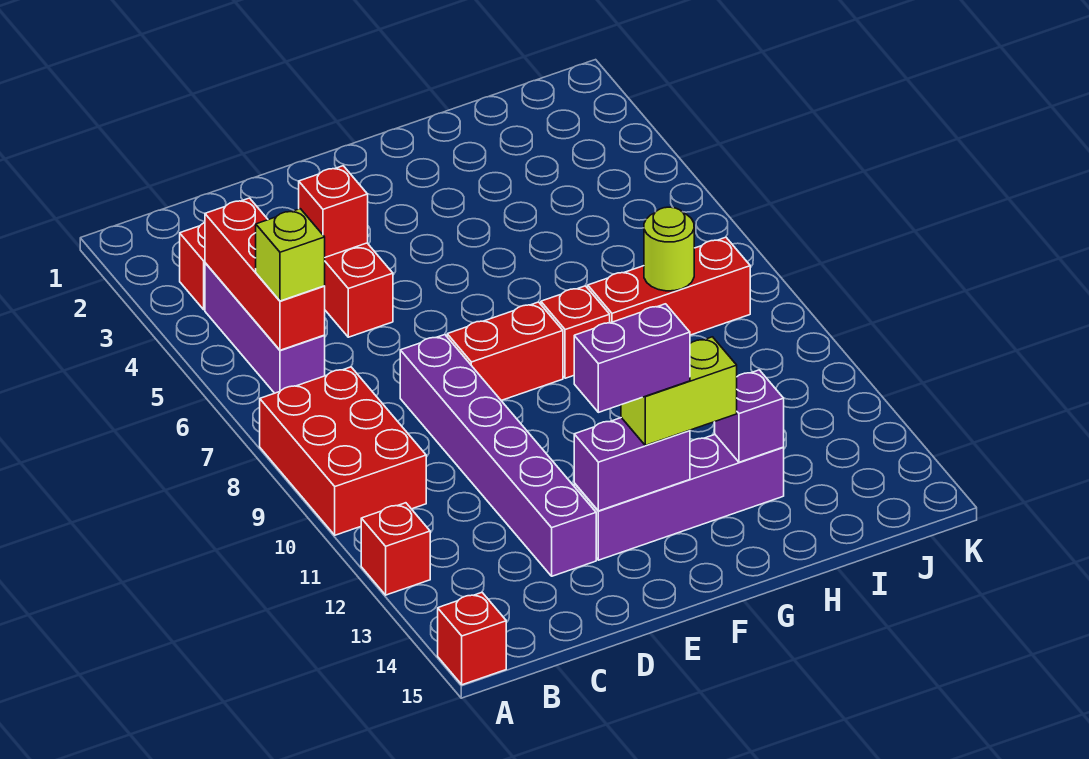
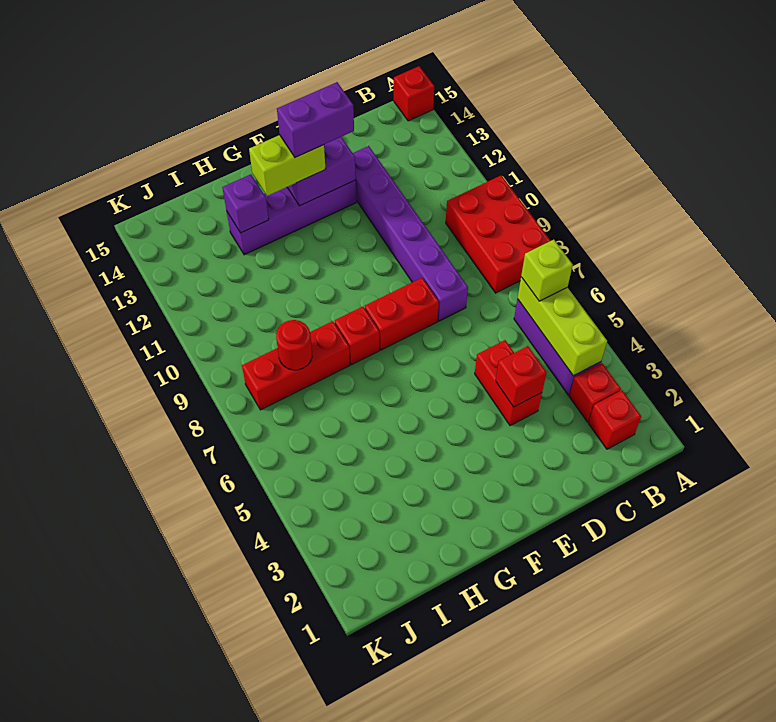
red 1x1 brick [361,503,430,595] -> red 1x1 brick moved to [588,390,641,449]
red 1x3 brick [205,198,325,350] -> lime 1x3 brick [518,277,607,376]
lime 1x1 round brick [644,207,694,291] -> red 1x1 round brick [276,320,312,370]

